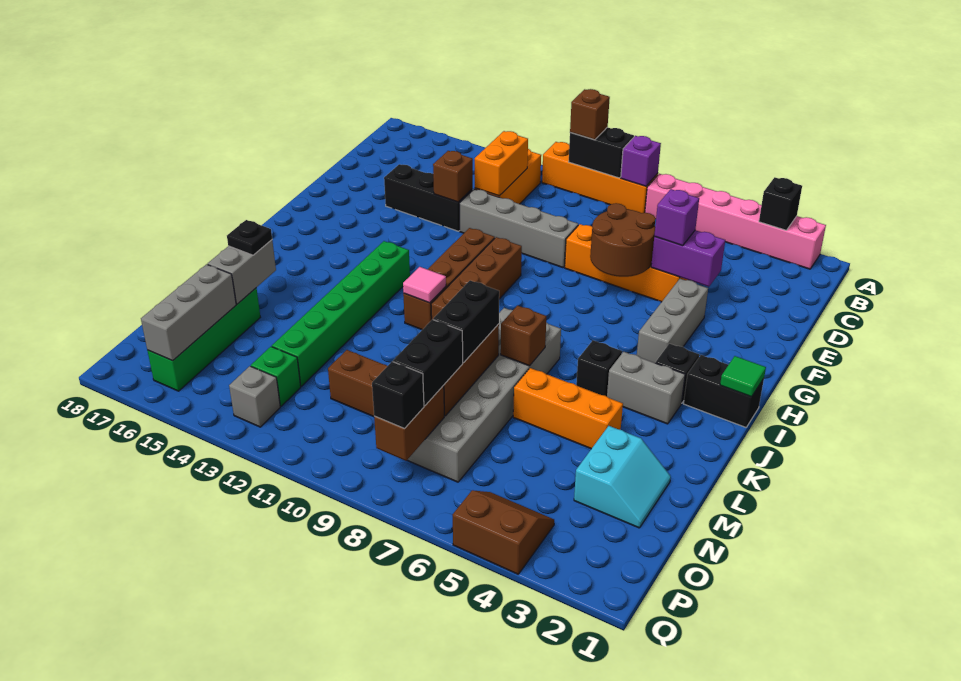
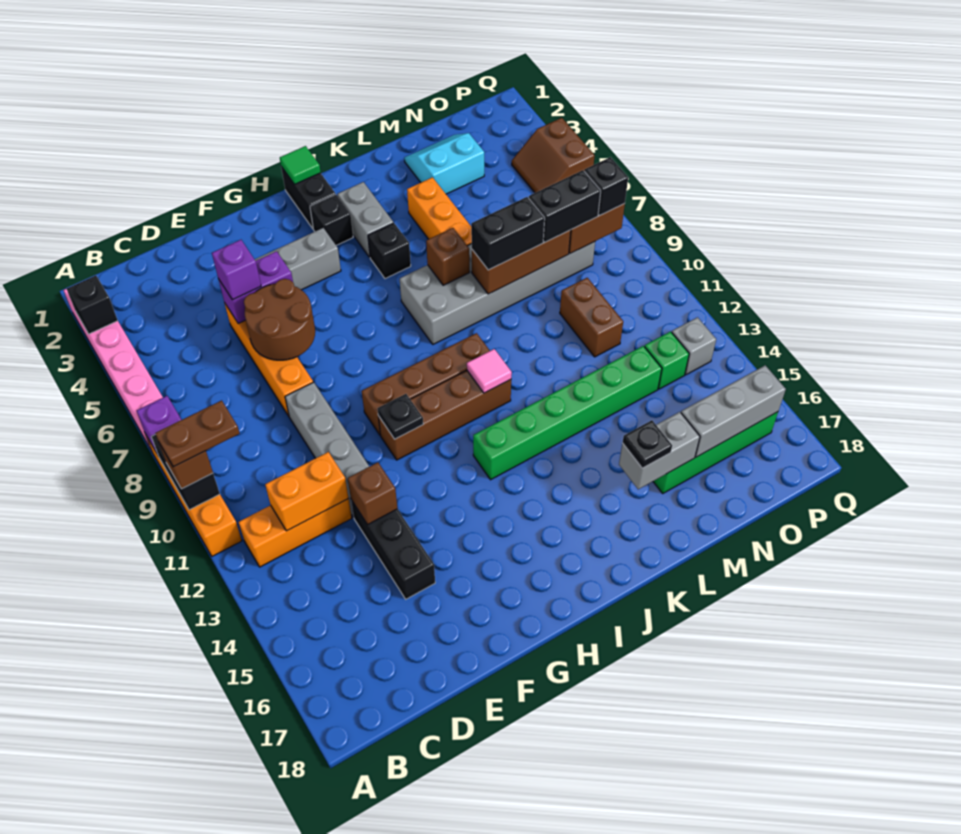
none -> brown 1x2 plate [155,400,240,467]
purple 1x2 brick [651,230,725,287] -> purple 1x2 brick turned to [219,251,293,324]
none -> black 1x1 plate [378,394,423,439]

